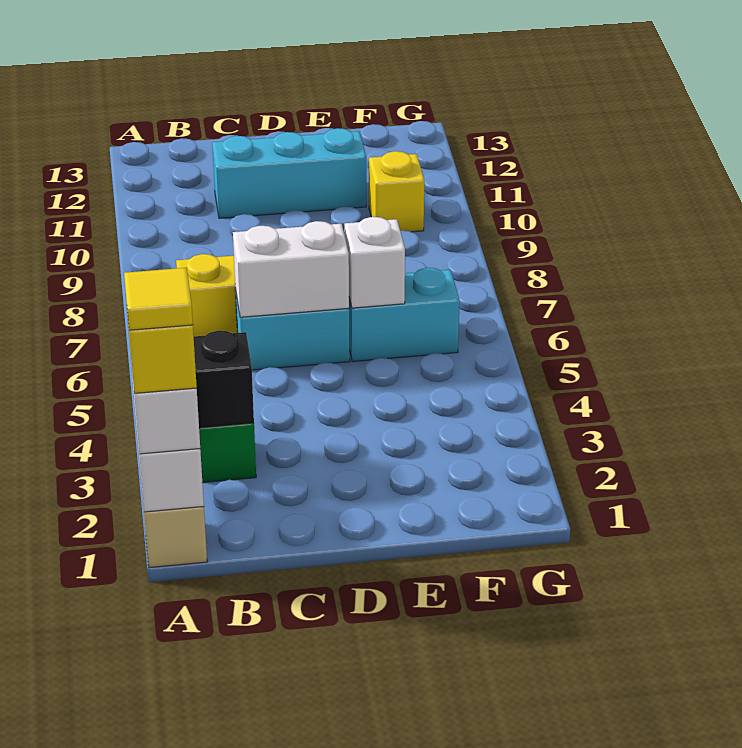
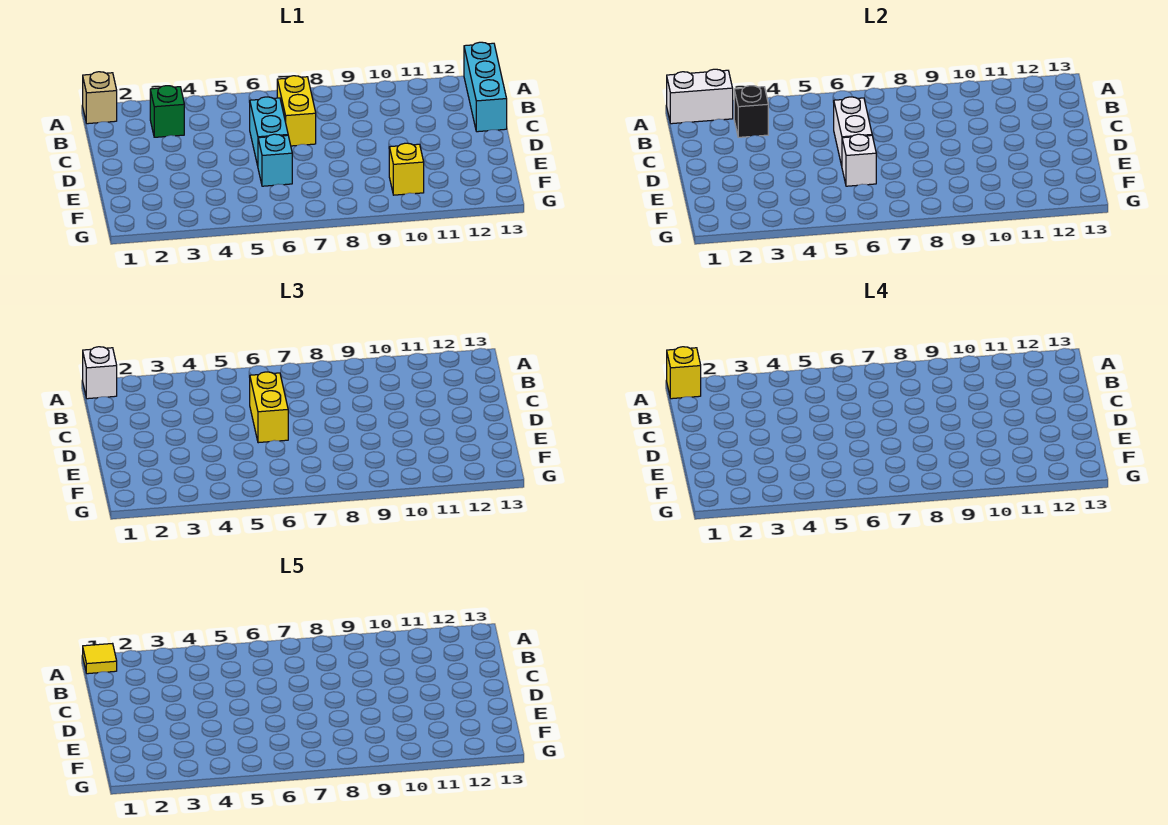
none -> yellow 1x2 brick [250,372,288,443]
cyan 1x3 brick [212,128,366,218] -> cyan 1x3 brick moved to [464,42,507,132]
cyan 1x2 brick [349,268,460,362] -> cyan 1x1 brick [258,134,292,186]

